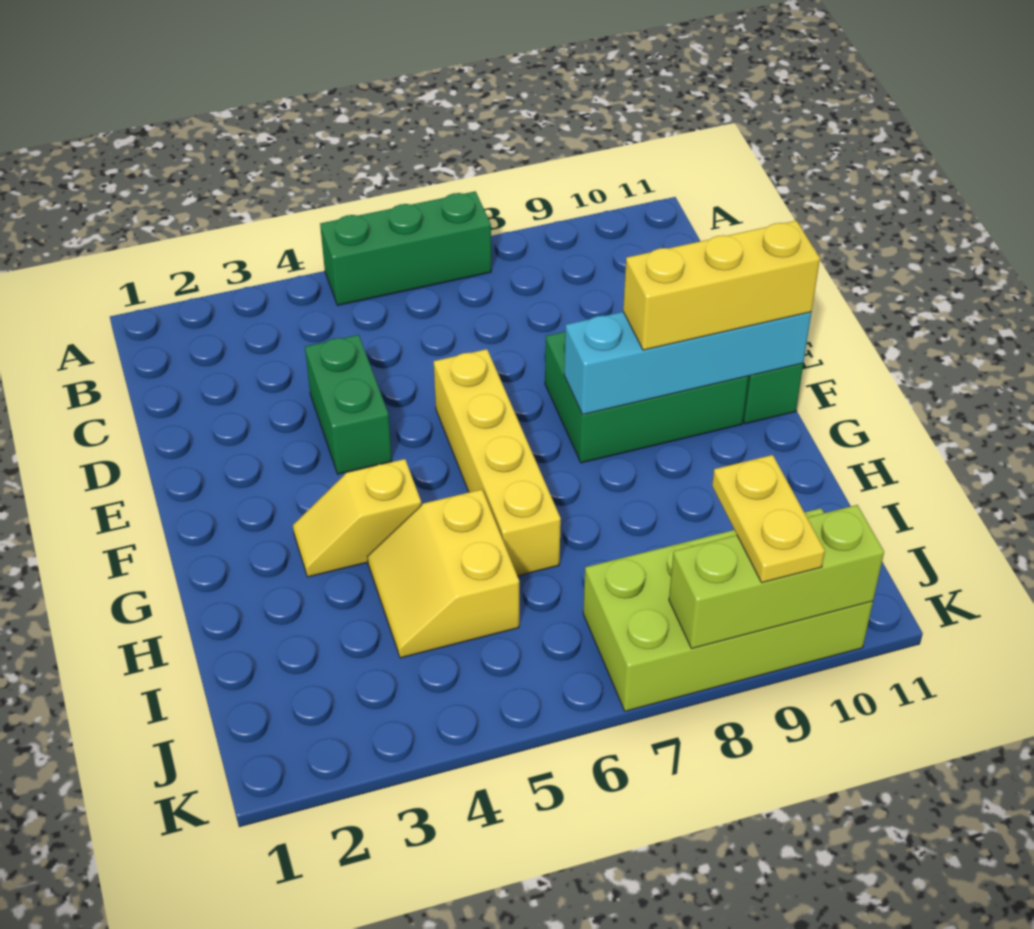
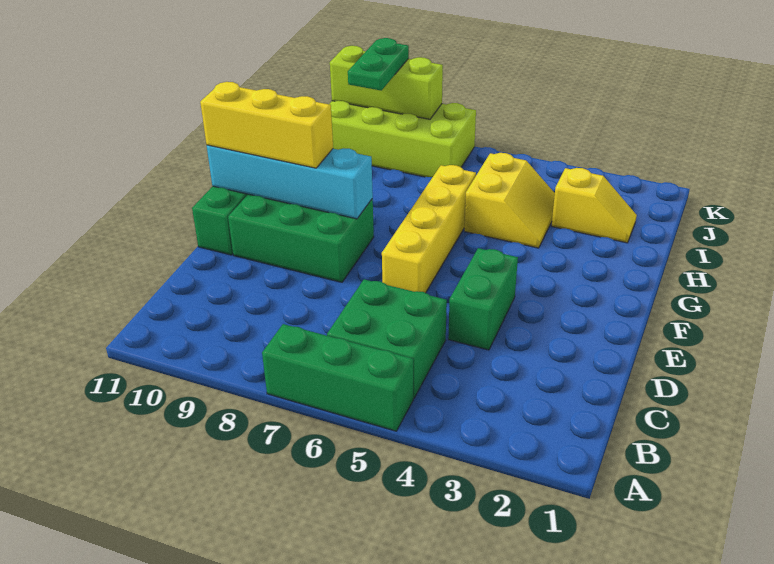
none -> green 2x2 brick [327,279,447,398]
yellow 1x2 slope [293,459,421,577] -> yellow 1x2 slope moved to [552,168,637,243]
yellow 1x2 plate [712,455,825,583] -> green 1x2 plate [348,38,409,90]

